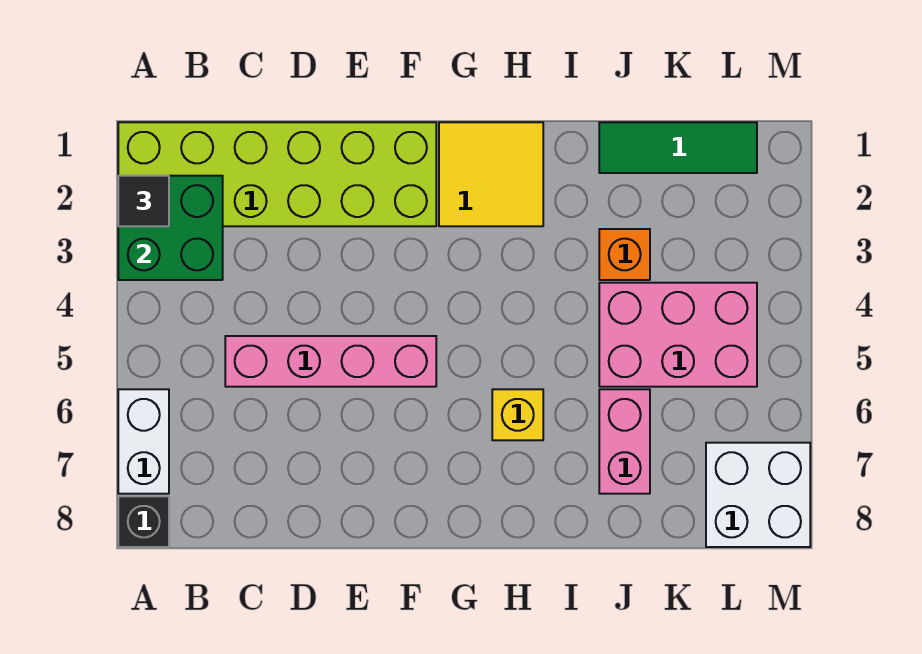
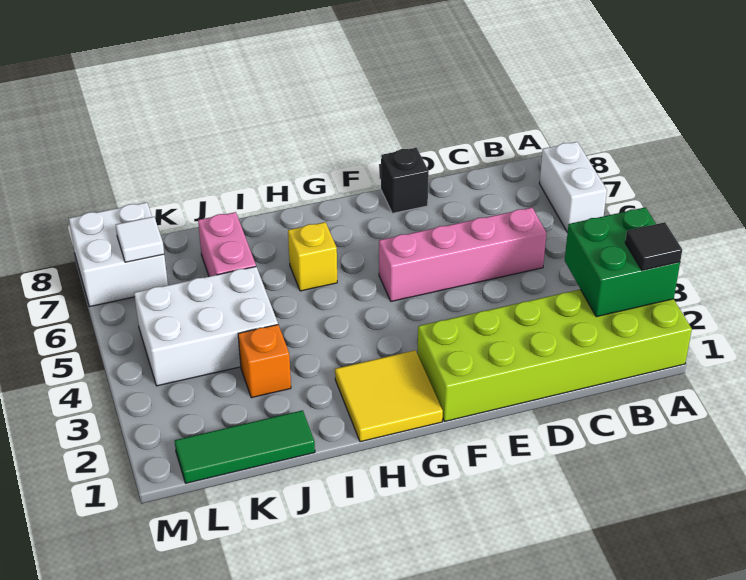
black 1x1 brick [118,496,169,547] -> black 1x1 brick moved to [381,148,429,213]
pink 2x3 brick [599,283,757,387] -> white 2x3 brick [134,267,278,386]
none -> white 1x1 tile [116,217,164,262]

